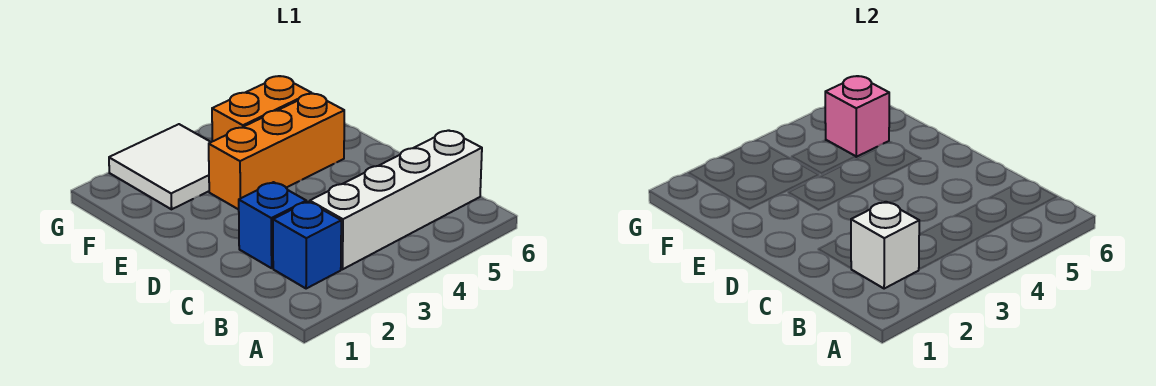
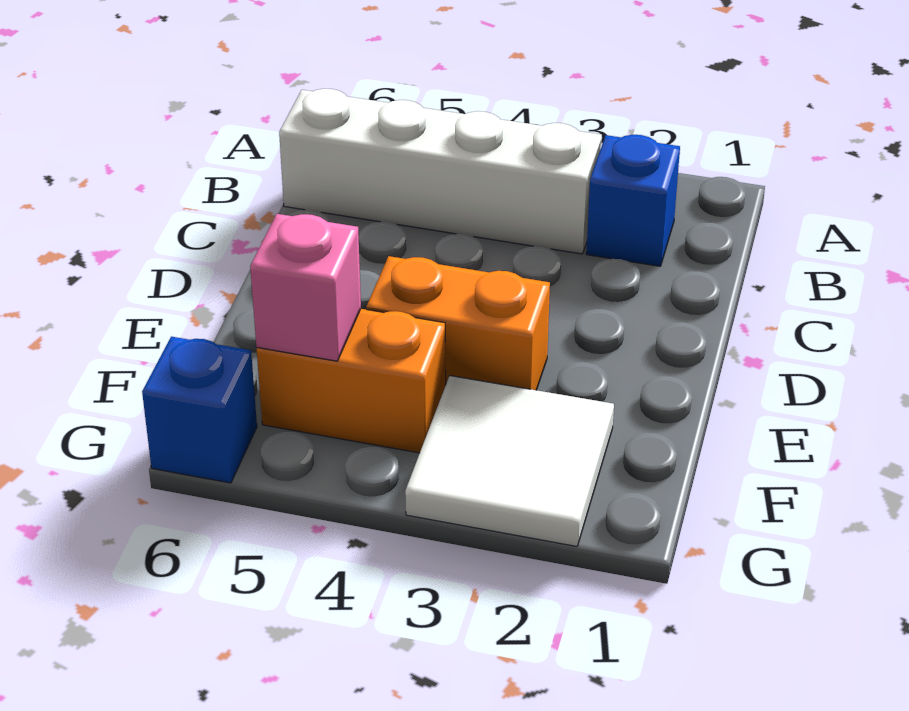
white 1x1 brick [851,202,919,289] -> none
blue 1x1 brick [239,182,306,268] -> blue 1x1 brick moved to [142,337,257,483]
orange 1x3 brick [209,94,344,210] -> orange 1x2 brick [366,256,550,390]

